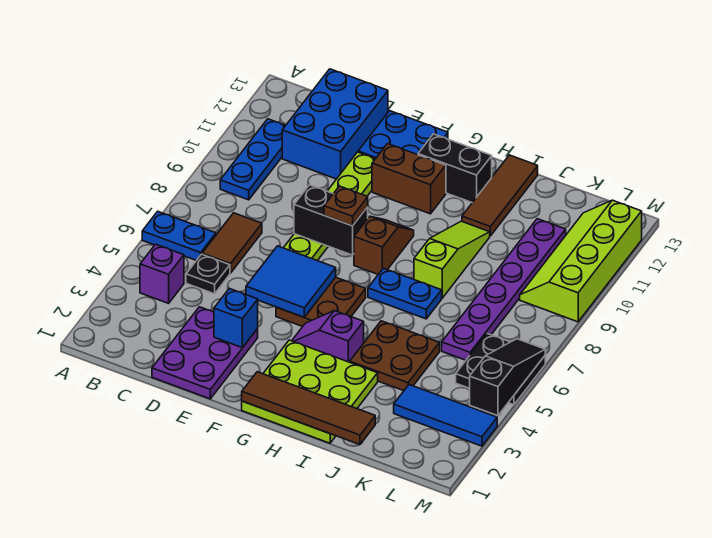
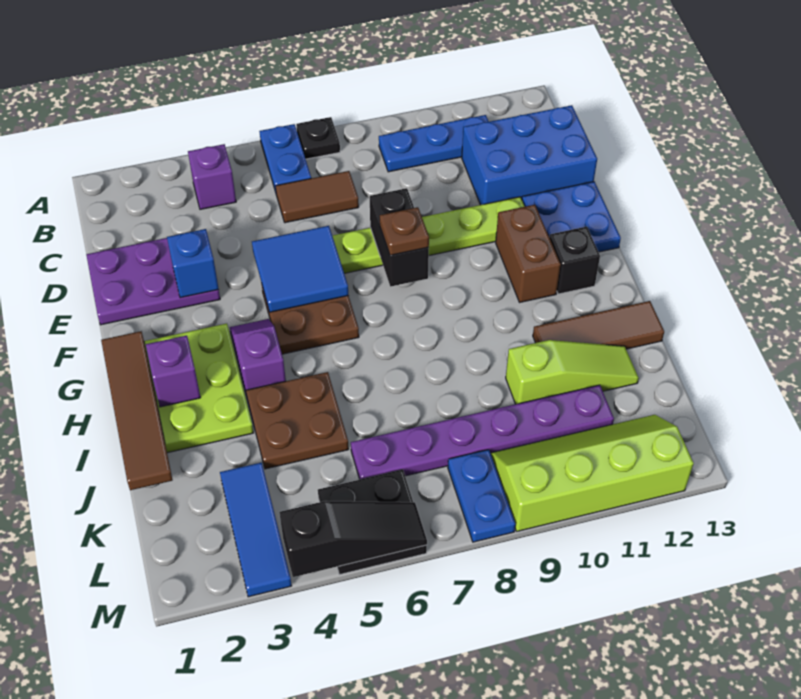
black 1x1 plate [186,254,230,294] -> black 1x1 plate moved to [296,117,340,159]
brown 1x2 slope [354,217,414,274] -> none
black 1x2 brick [418,134,492,202] -> black 1x1 brick [549,227,600,294]
none -> purple 1x1 brick [146,336,201,407]
blue 1x2 plate [368,268,442,319] -> blue 1x2 plate moved to [448,450,515,542]
lime 1x3 slope [414,221,490,298] -> lime 1x3 slope moved to [506,340,639,404]

